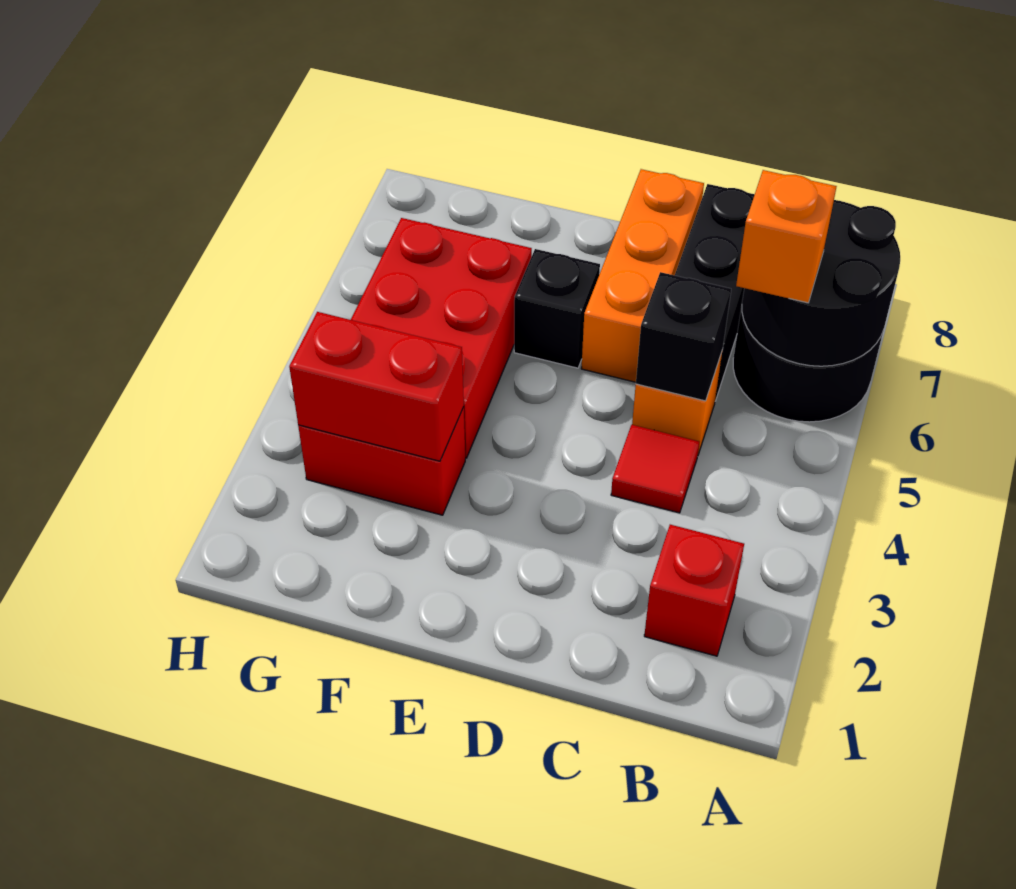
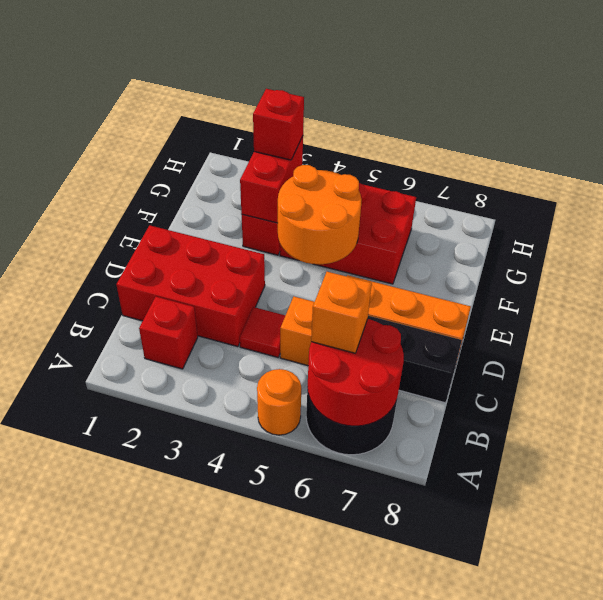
none -> orange 1x1 round brick [257,369,301,435]
black 2x2 round brick [742,200,900,366] -> red 2x2 round brick [307,319,404,426]
none -> red 2x3 brick [116,225,265,347]
black 1x1 brick [636,272,731,401] -> none
none -> orange 2x2 round brick [278,165,362,264]
black 1x1 brick [514,249,600,368] -> none
none -> red 1x1 brick [253,89,304,160]

